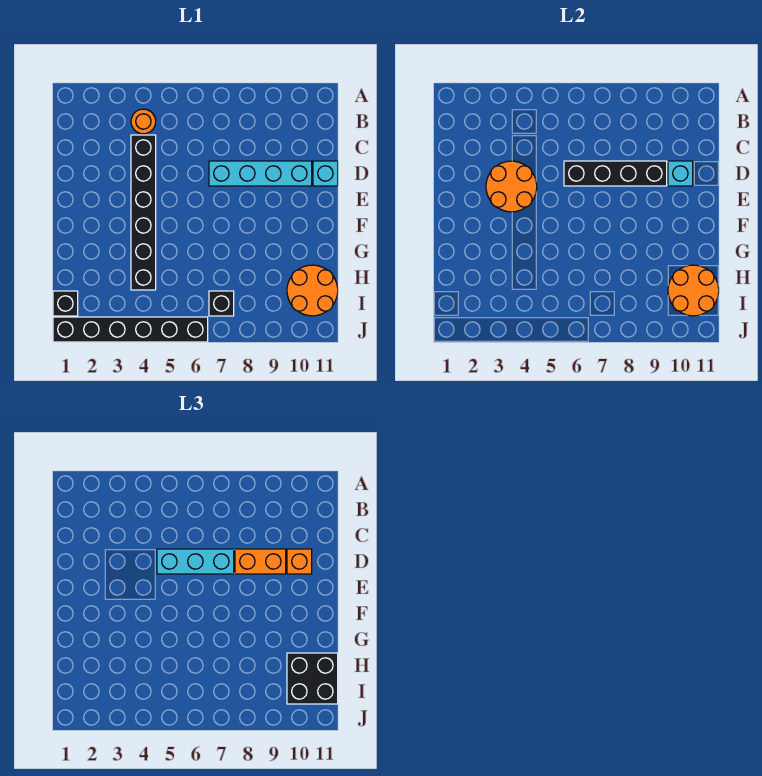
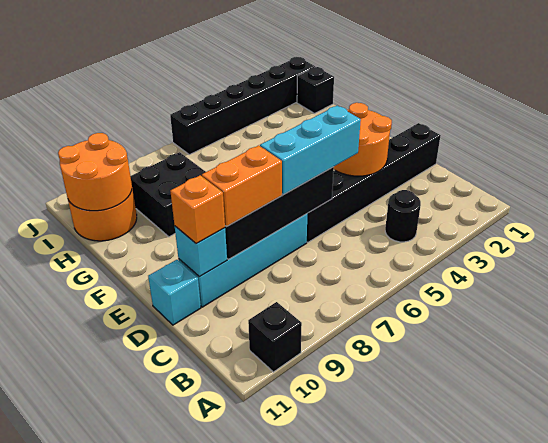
orange 1x1 round brick [131,109,156,134] -> black 1x1 round brick [385,190,421,242]
black 1x6 brick [131,135,156,290] -> black 1x6 brick turned to [307,123,441,242]
black 2x2 brick [287,653,338,704] -> black 2x2 brick moved to [130,152,206,237]
black 1x1 brick [209,291,234,316] -> black 1x1 brick moved to [248,302,302,372]

